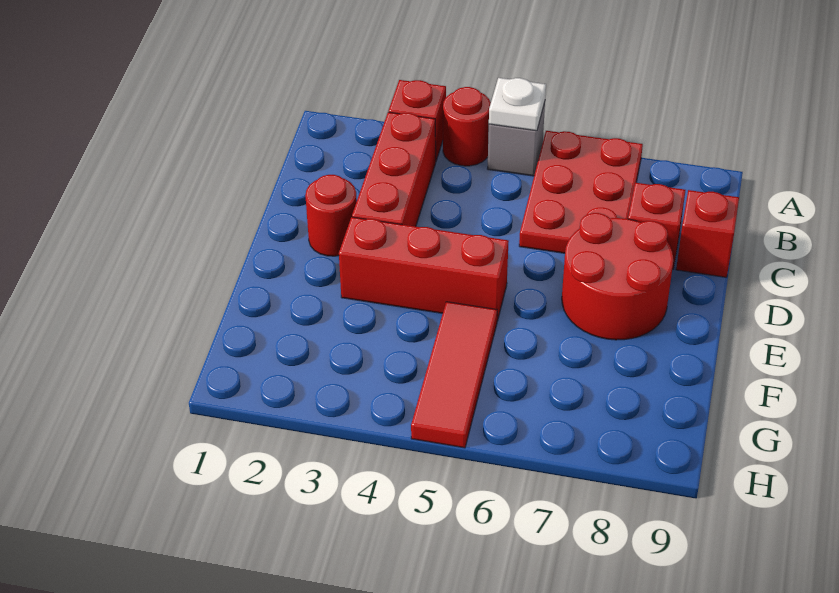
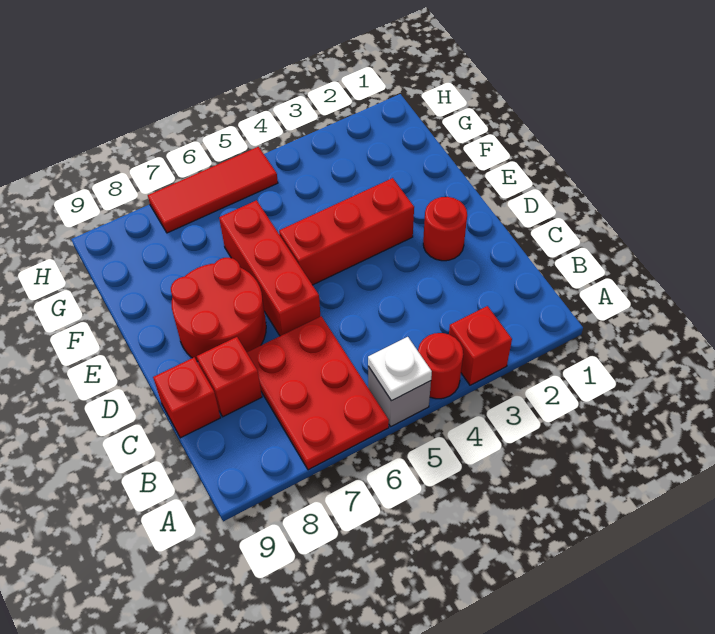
red 1x3 brick [352,112,436,227] -> red 1x3 brick moved to [219,200,320,336]
red 1x3 tile [411,302,497,448] -> red 1x3 tile turned to [148,147,278,233]

